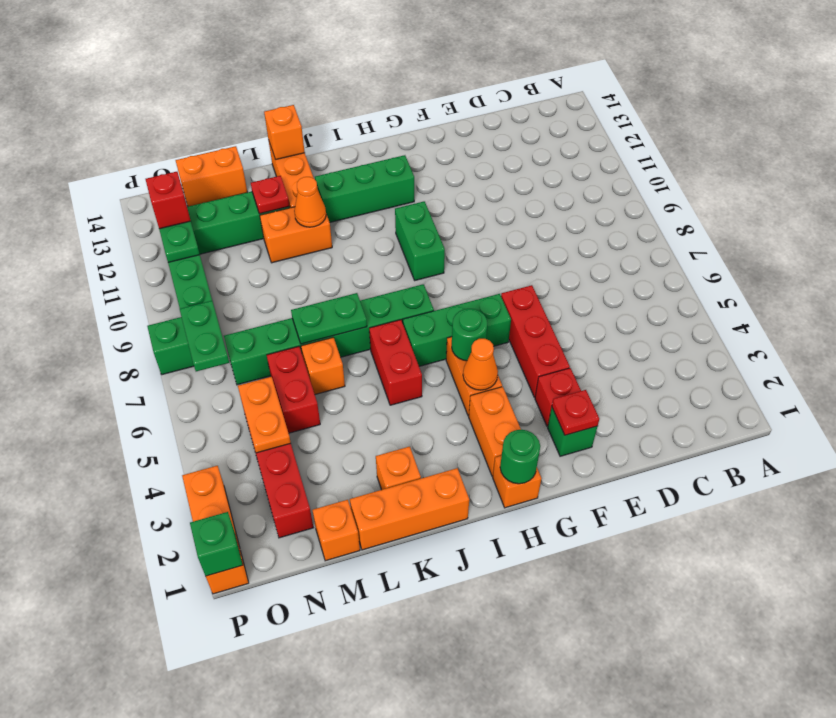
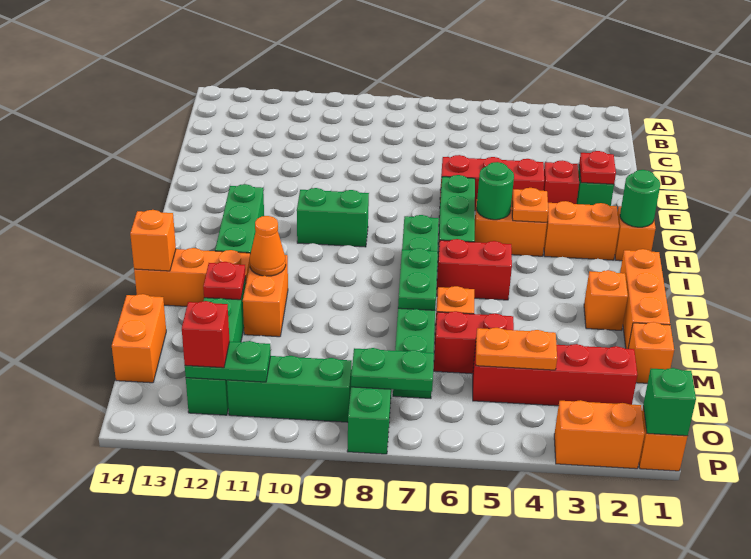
orange 1x1 cone [463,339,498,390] -> orange 1x1 plate [512,188,548,222]

